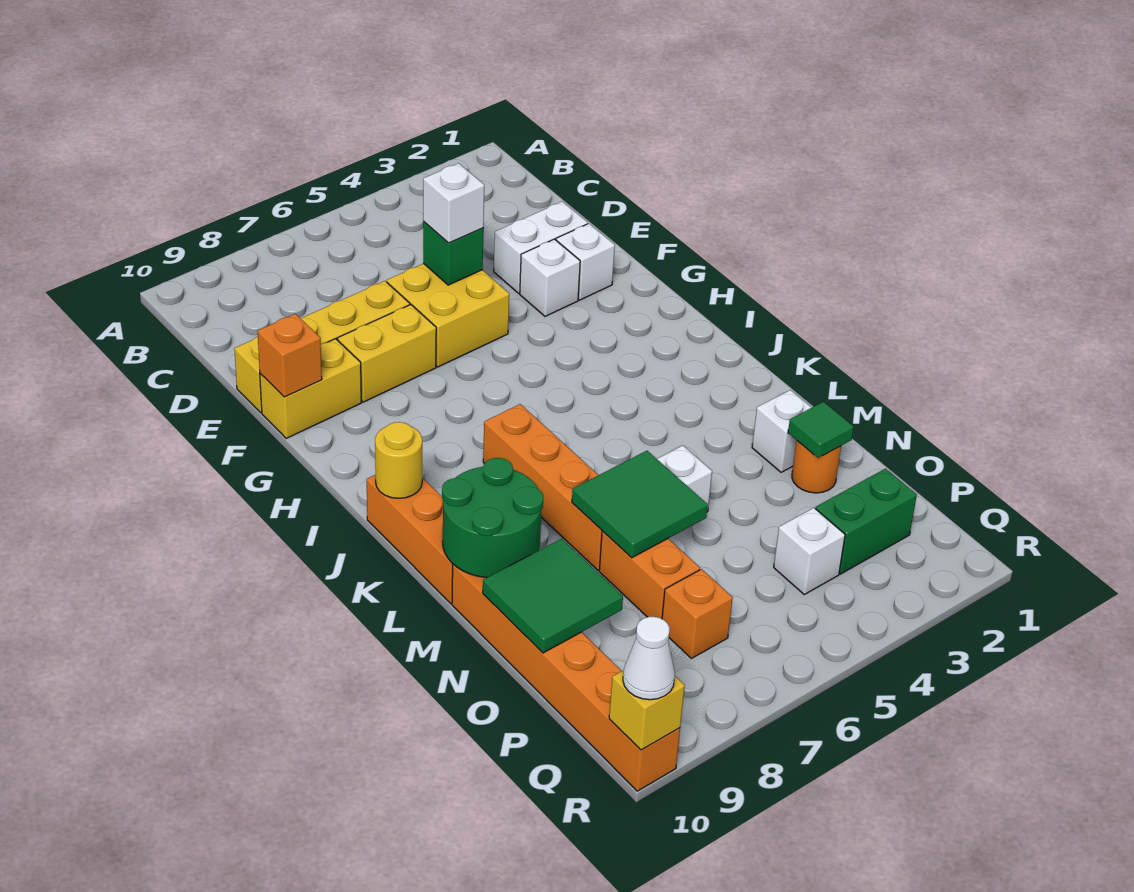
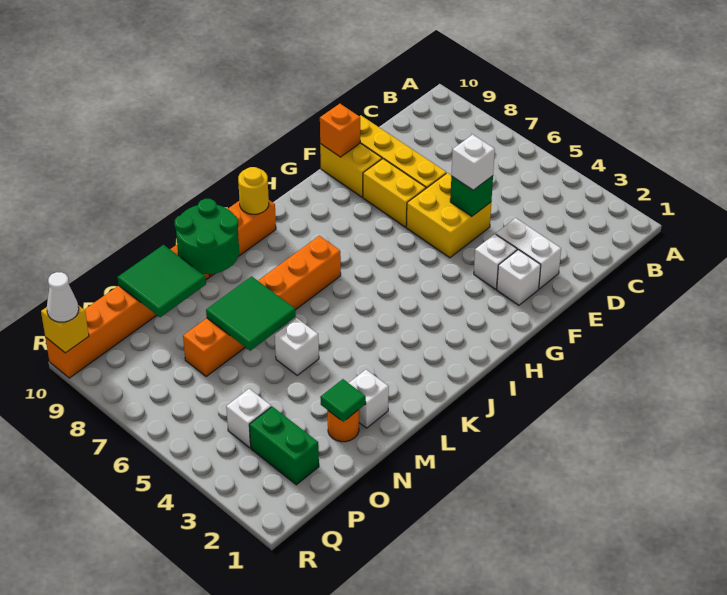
orange 1x1 brick [662,569,733,658] -> none

